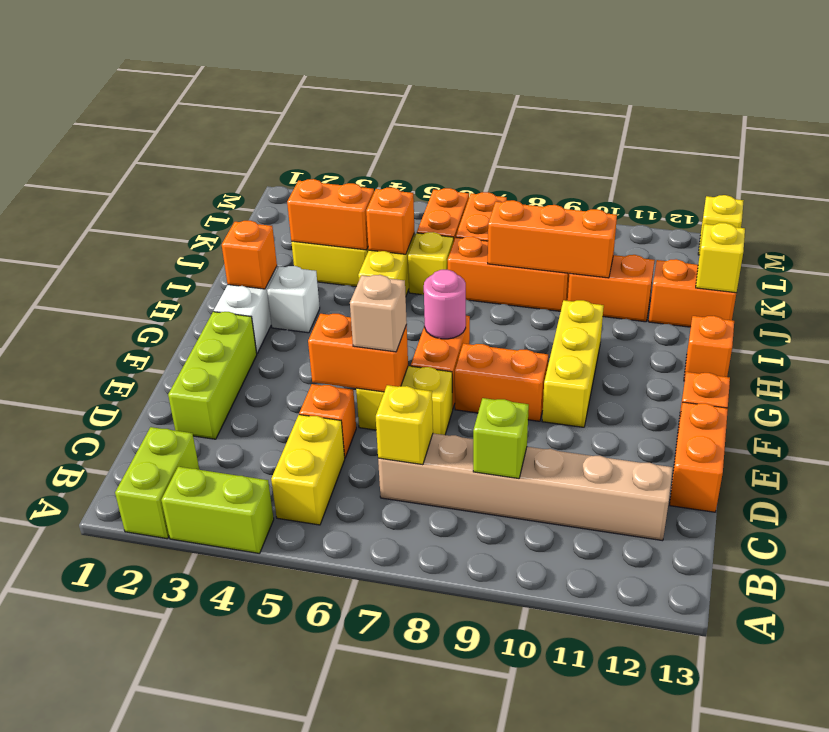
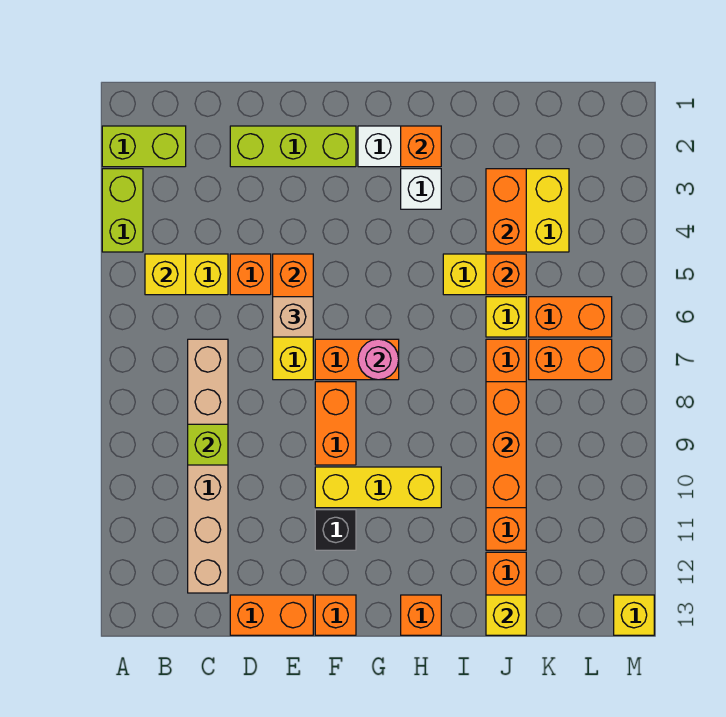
yellow 1x1 brick [376,385,433,465] -> yellow 1x1 brick moved to [145,254,186,295]
none -> black 1x1 brick [315,510,356,550]

